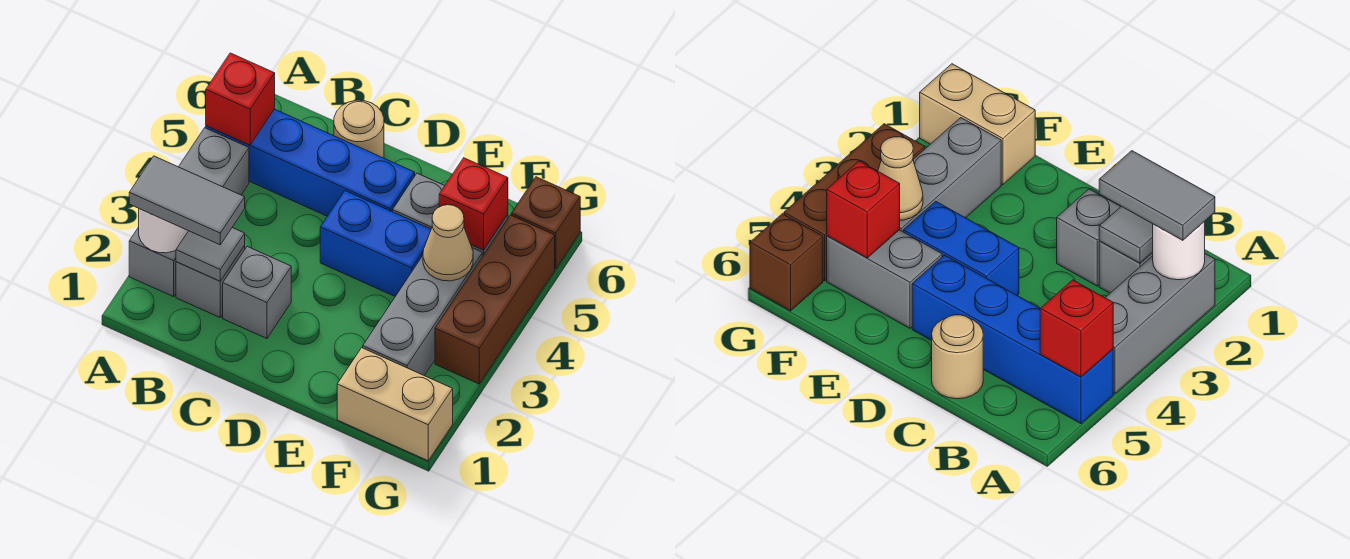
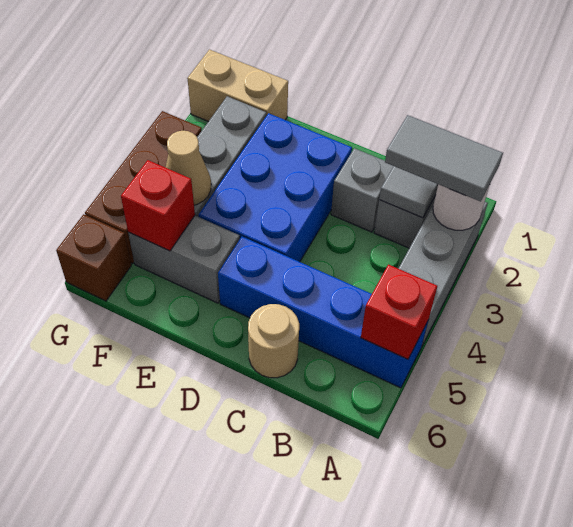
blue 1x2 brick [320,191,431,296] -> blue 2x3 brick [198,113,352,262]

